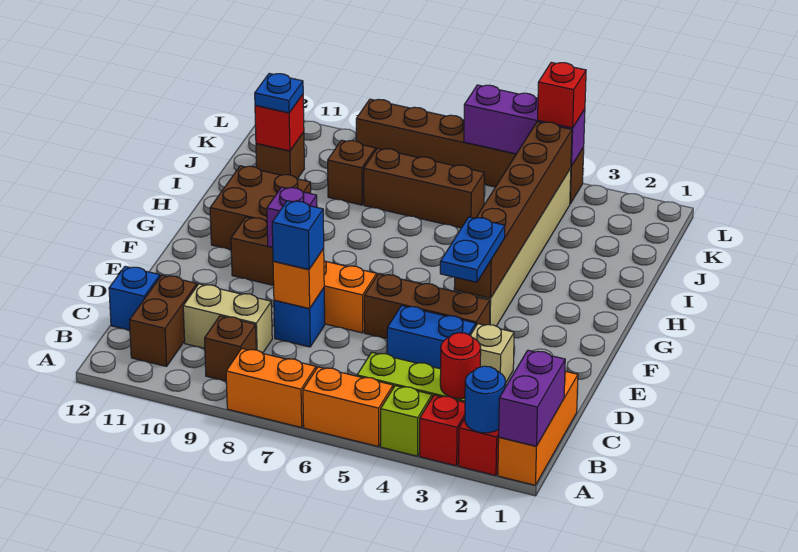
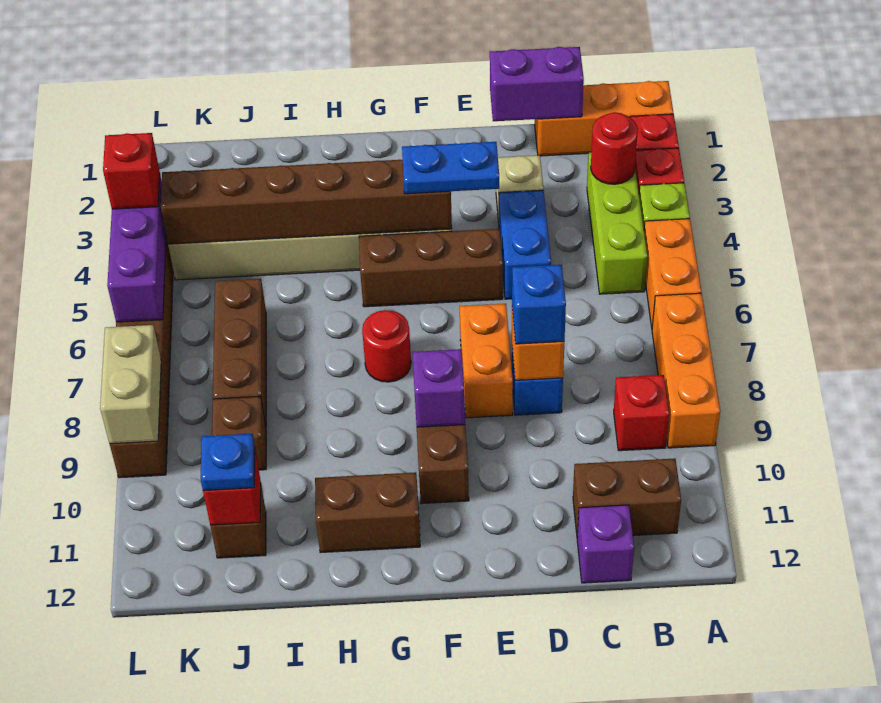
purple 1x2 brick [499,350,565,446] -> purple 1x2 brick moved to [490,47,584,121]
blue 1x1 round brick [465,366,506,433] -> none
orange 1x2 brick [226,349,316,428] -> orange 1x3 brick [652,293,720,448]
brown 1x1 brick [205,316,256,381] -> red 1x1 brick [614,375,669,451]
tan 1x2 brick [183,284,272,353] -> tan 1x2 brick moved to [100,325,161,444]
blue 1x1 brick [109,266,160,330] -> purple 1x1 brick [577,505,634,583]
brown 1x3 brick [364,274,490,339] -> brown 1x3 brick turned to [359,229,503,307]
none -> red 1x1 round brick [362,310,411,382]
brown 2x2 brick [210,166,311,250] -> brown 1x2 brick [315,472,420,553]

